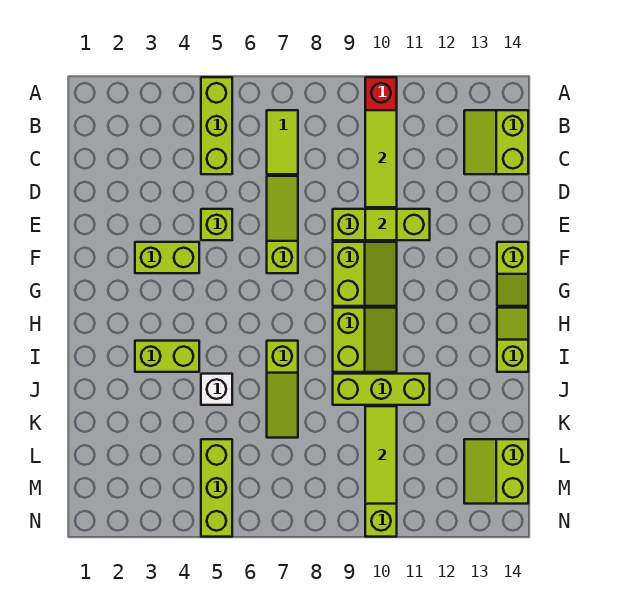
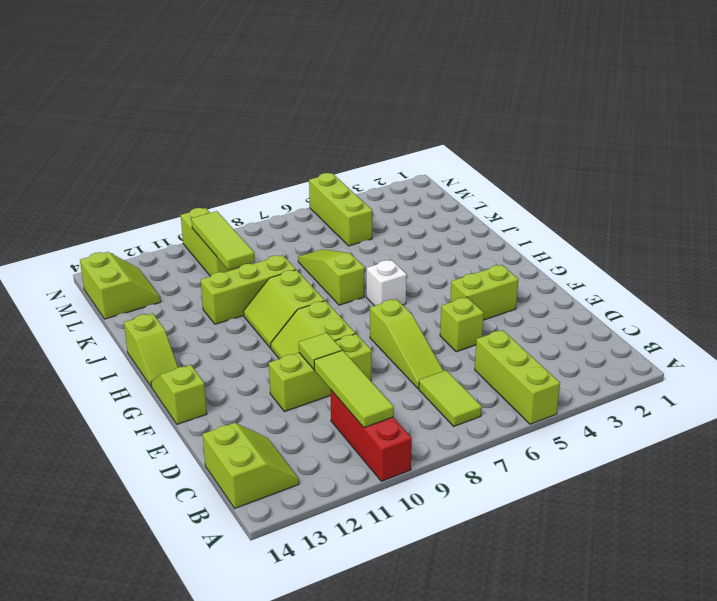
lime 1x2 brick [135,341,199,372] -> none
white 1x1 brick [201,374,232,405] -> white 1x1 brick moved to [366,260,407,306]

